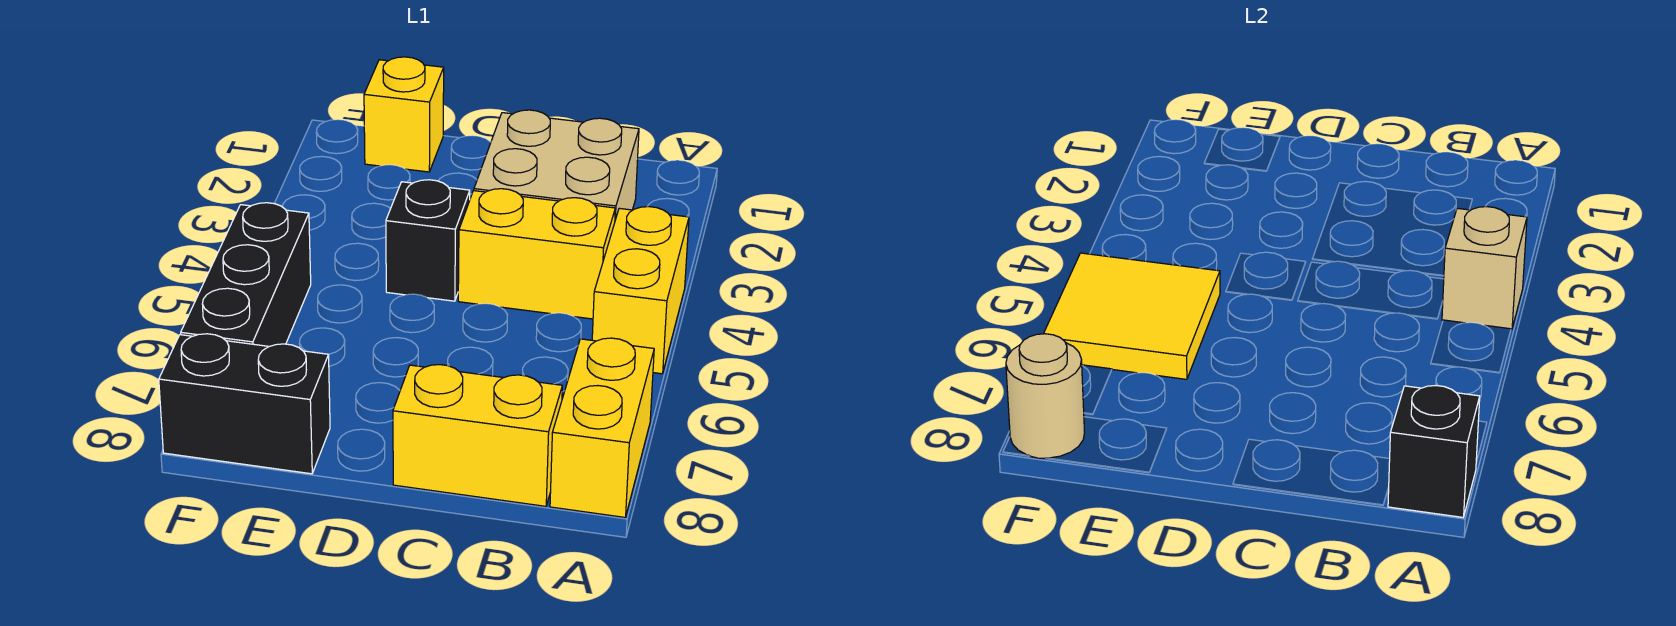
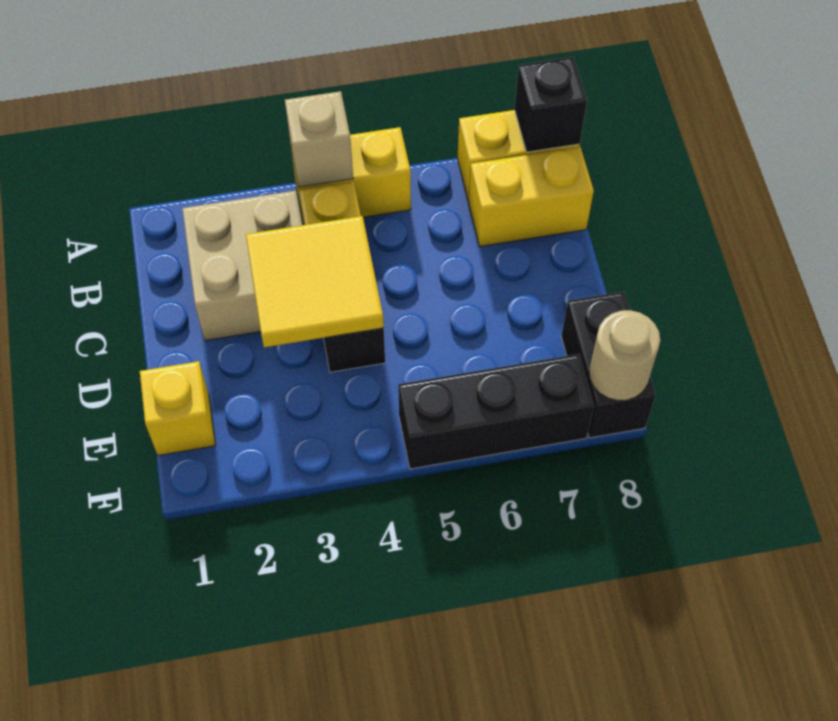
yellow 1x2 brick [393,365,562,506] -> yellow 1x2 brick turned to [469,147,594,246]
yellow 2x2 tile [1044,253,1220,379] -> yellow 2x2 tile moved to [246,216,384,347]

